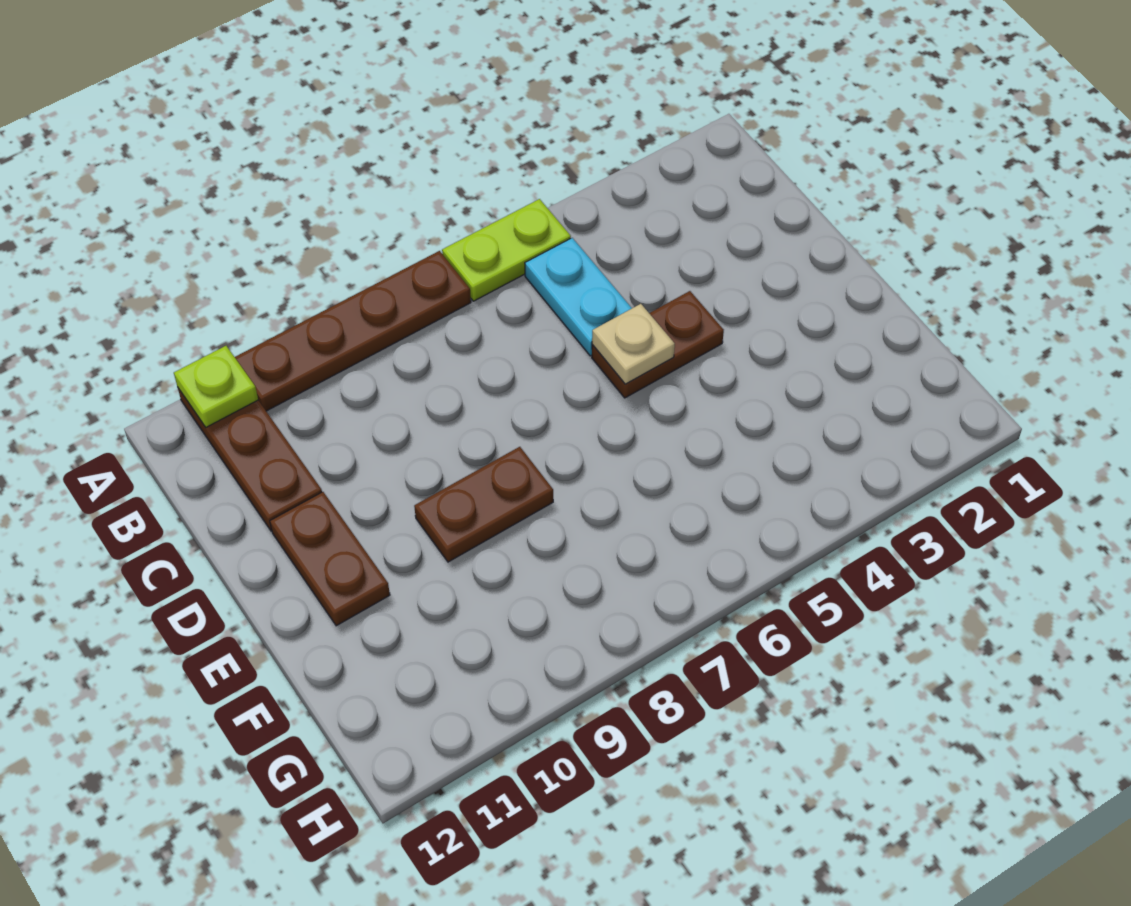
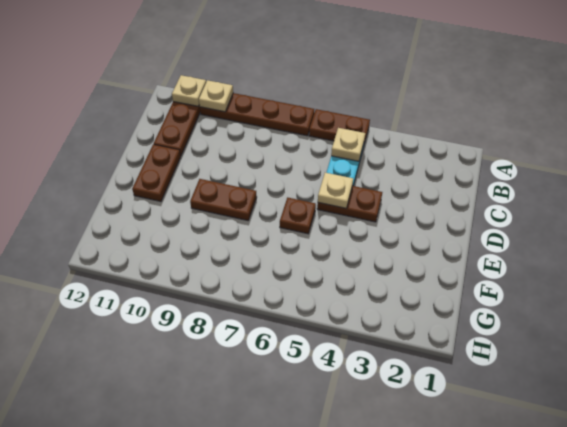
lime 1x2 plate [442,199,571,301] -> brown 1x2 plate [309,109,370,144]
none -> tan 1x1 plate [199,80,233,112]
lime 1x1 plate [174,346,258,427] -> tan 1x1 plate [172,75,206,106]
none -> tan 1x1 plate [331,128,365,161]
none -> brown 1x1 plate [280,197,316,234]

